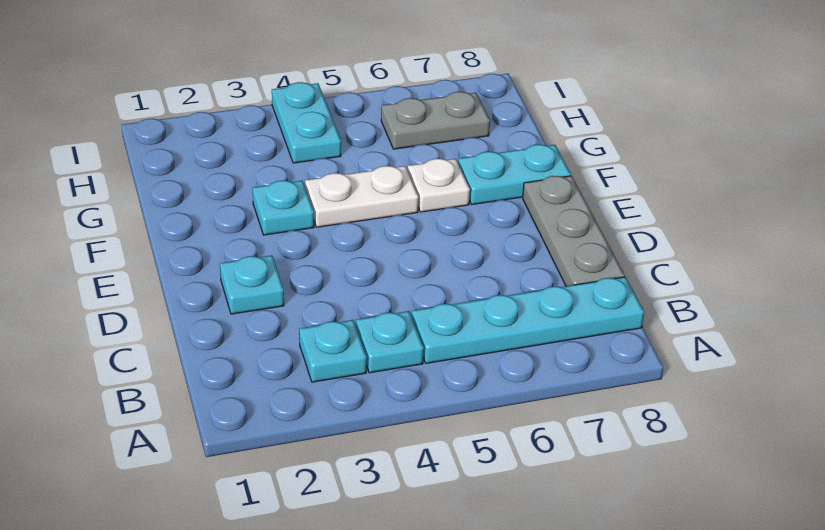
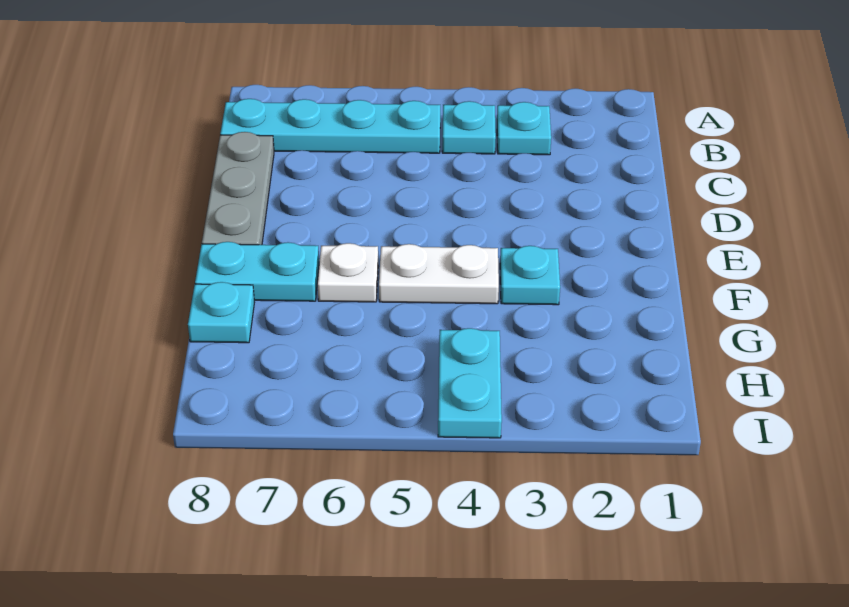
cyan 1x1 plate [220,255,284,314] -> cyan 1x1 plate moved to [188,282,254,343]
grey 1x2 plate [381,92,490,149] -> none

